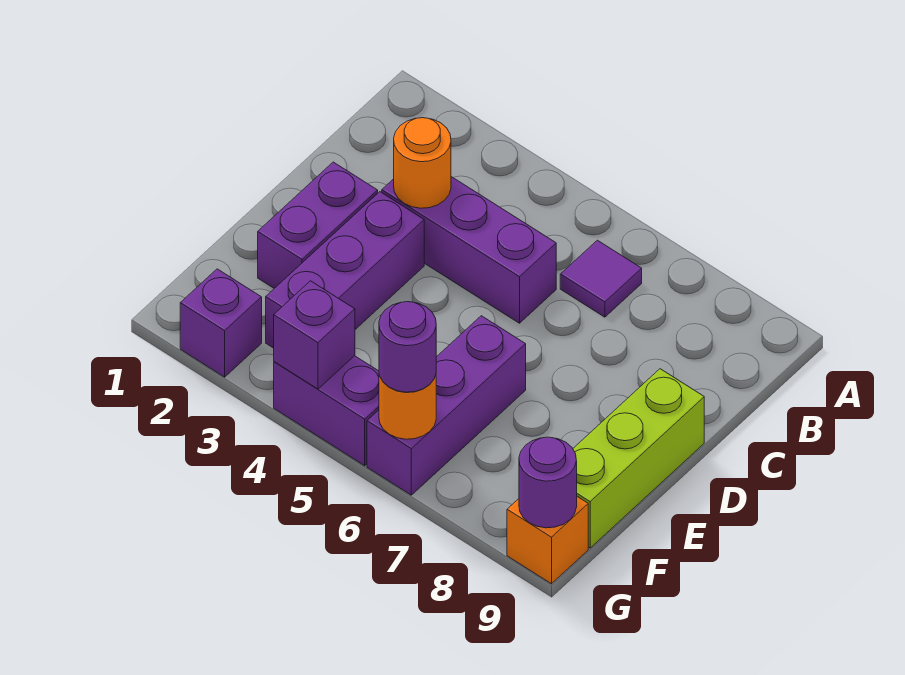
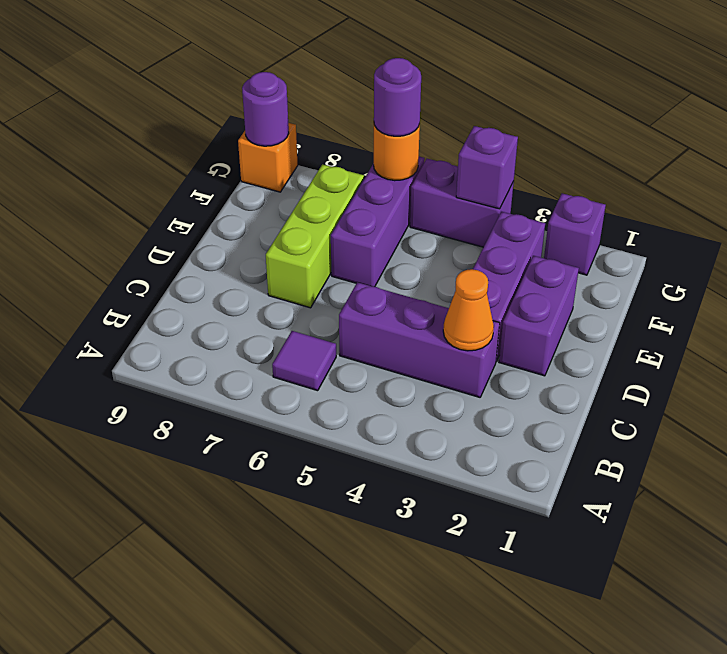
orange 1x1 round brick [394,118,451,208] -> orange 1x1 cone [443,269,494,351]
lime 1x3 brick [573,369,704,548] -> lime 1x3 brick moved to [266,164,364,308]

